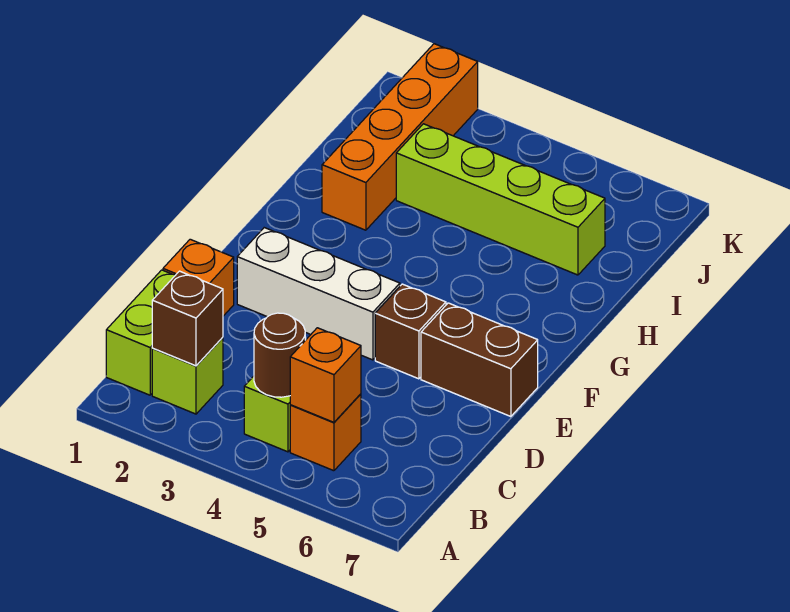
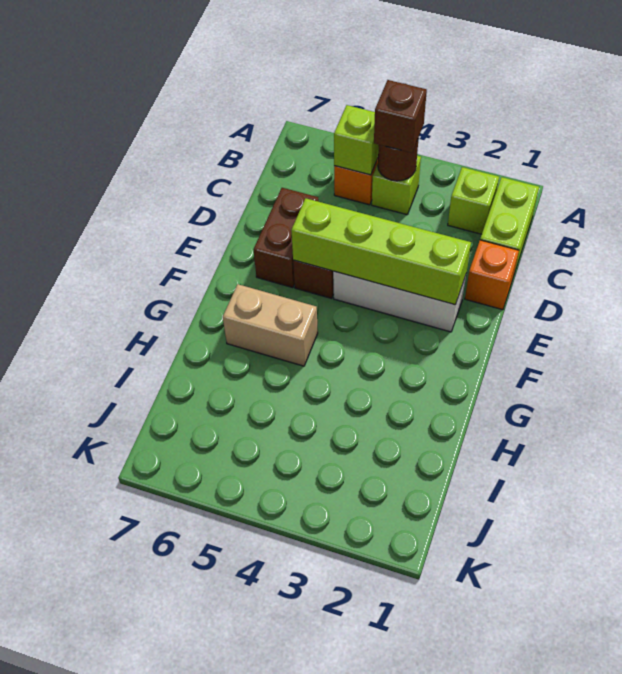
brown 1x1 brick [152,271,223,366] -> brown 1x1 brick moved to [374,80,427,153]
orange 1x1 brick [290,328,361,422] -> lime 1x1 brick [334,105,378,175]
brown 1x2 brick [421,303,538,417] -> brown 1x2 brick turned to [254,188,319,288]
none -> tan 1x2 brick [223,284,318,366]
orange 1x4 brick [322,44,478,230] -> none
lime 1x4 brick [396,124,605,275] -> lime 1x4 brick moved to [291,198,471,305]

